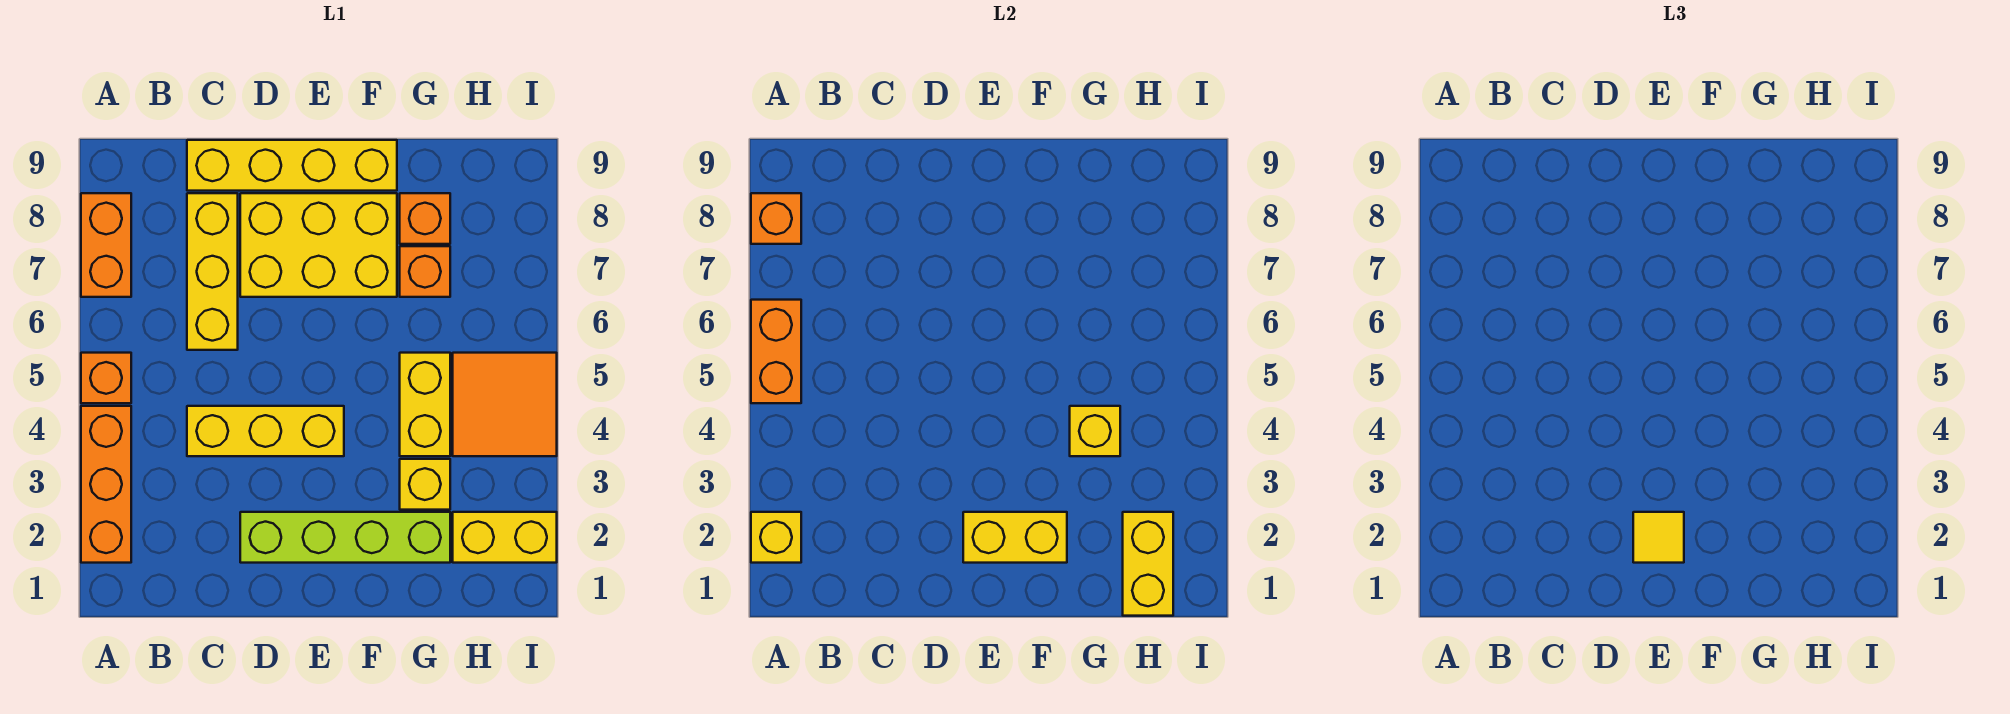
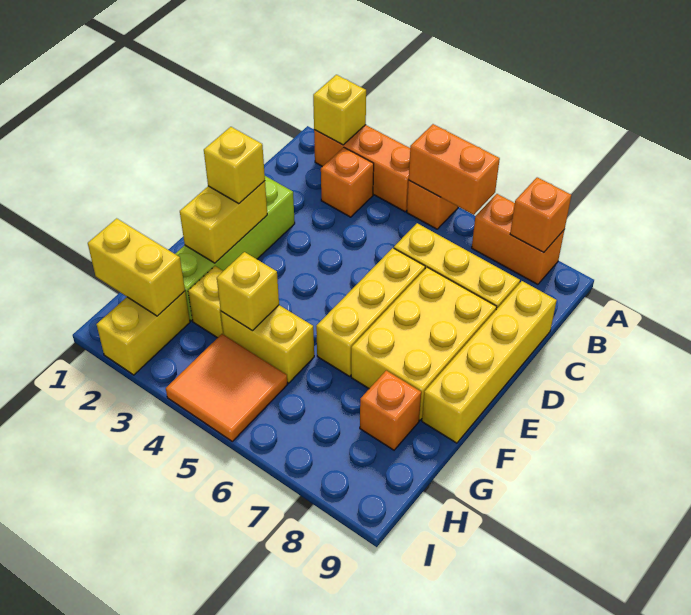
yellow 1x3 brick [187,406,344,456] -> yellow 1x3 brick moved to [316,248,425,376]
yellow 1x1 tile [1633,512,1684,563] -> yellow 1x1 brick [204,127,265,204]
orange 1x1 brick [400,246,450,297] -> orange 1x1 brick moved to [321,147,374,217]

